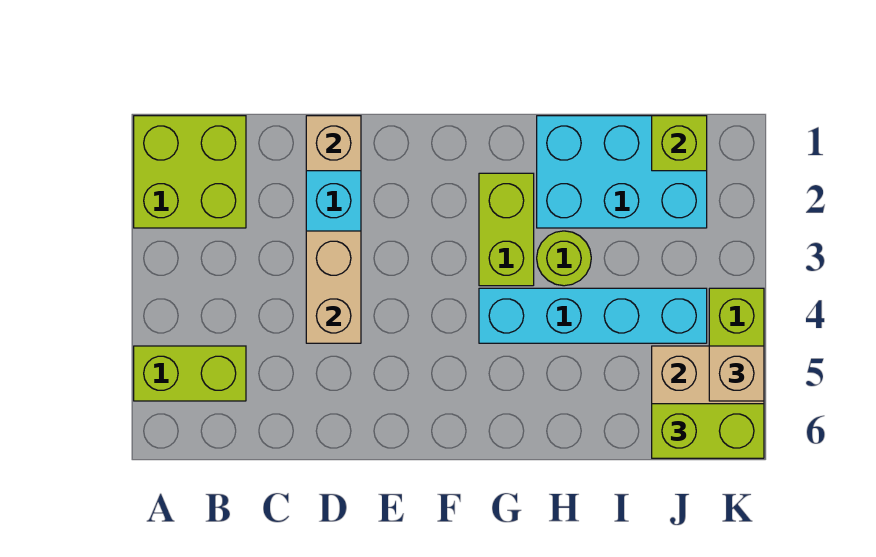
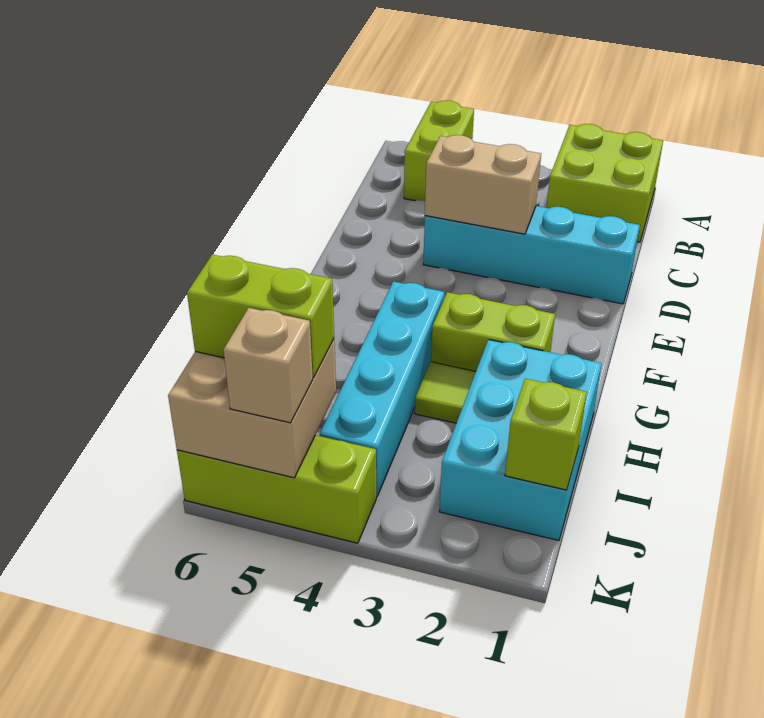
tan 1x1 brick [306,116,361,171] -> none
lime 1x1 round brick [537,231,591,286] -> lime 1x1 tile [415,362,476,423]
lime 1x2 brick [652,404,764,458] -> lime 1x2 brick turned to [187,254,334,377]

